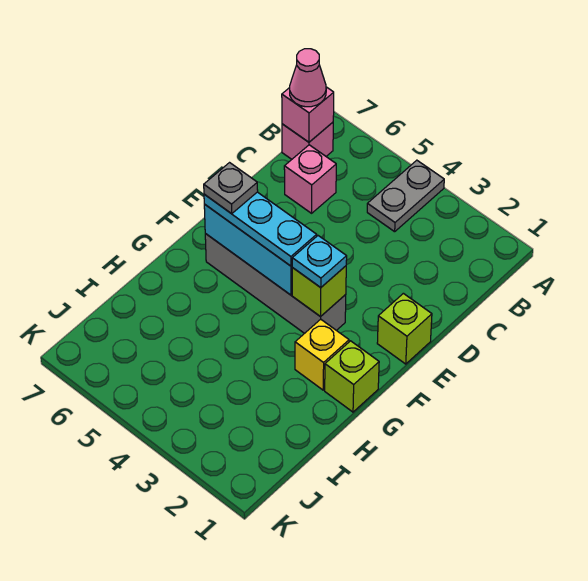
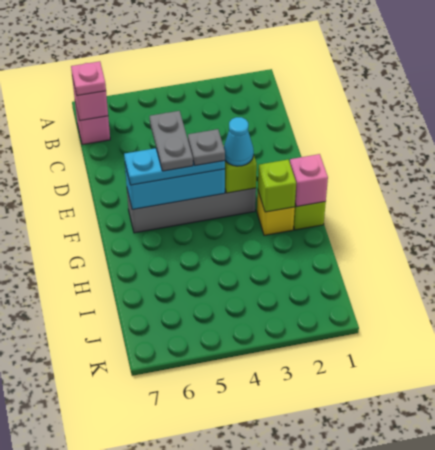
grey 1x2 plate [367,160,444,232] -> grey 1x2 plate moved to [150,111,193,171]
pink 1x1 cone [290,49,326,107] -> pink 1x1 plate [71,61,106,96]
pink 1x1 brick [284,145,336,213] -> pink 1x1 brick moved to [290,154,328,207]
lime 1x1 brick [377,293,432,364] -> lime 1x1 brick moved to [258,160,296,212]
cyan 1x1 plate [292,236,347,288] -> cyan 1x1 cone [224,117,254,166]
grey 1x1 plate [204,163,258,214] -> grey 1x1 plate moved to [188,129,225,166]

